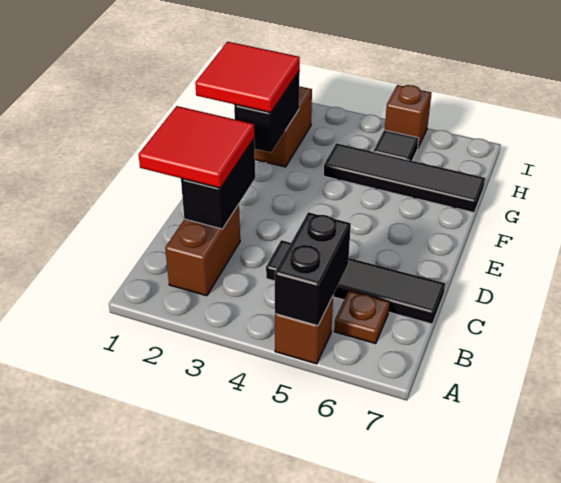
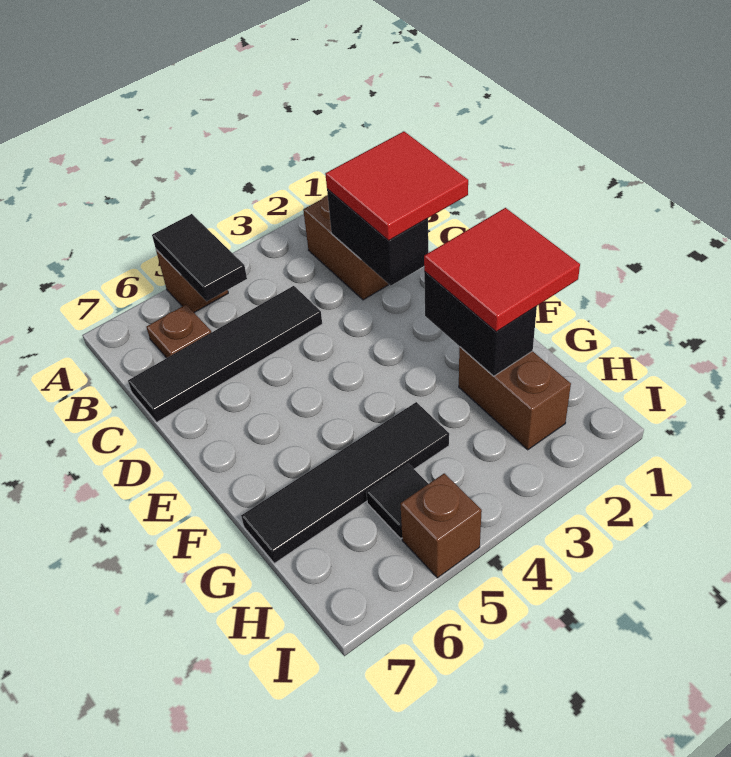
black 1x2 brick [275,212,351,326] -> black 1x2 tile [152,214,247,301]

